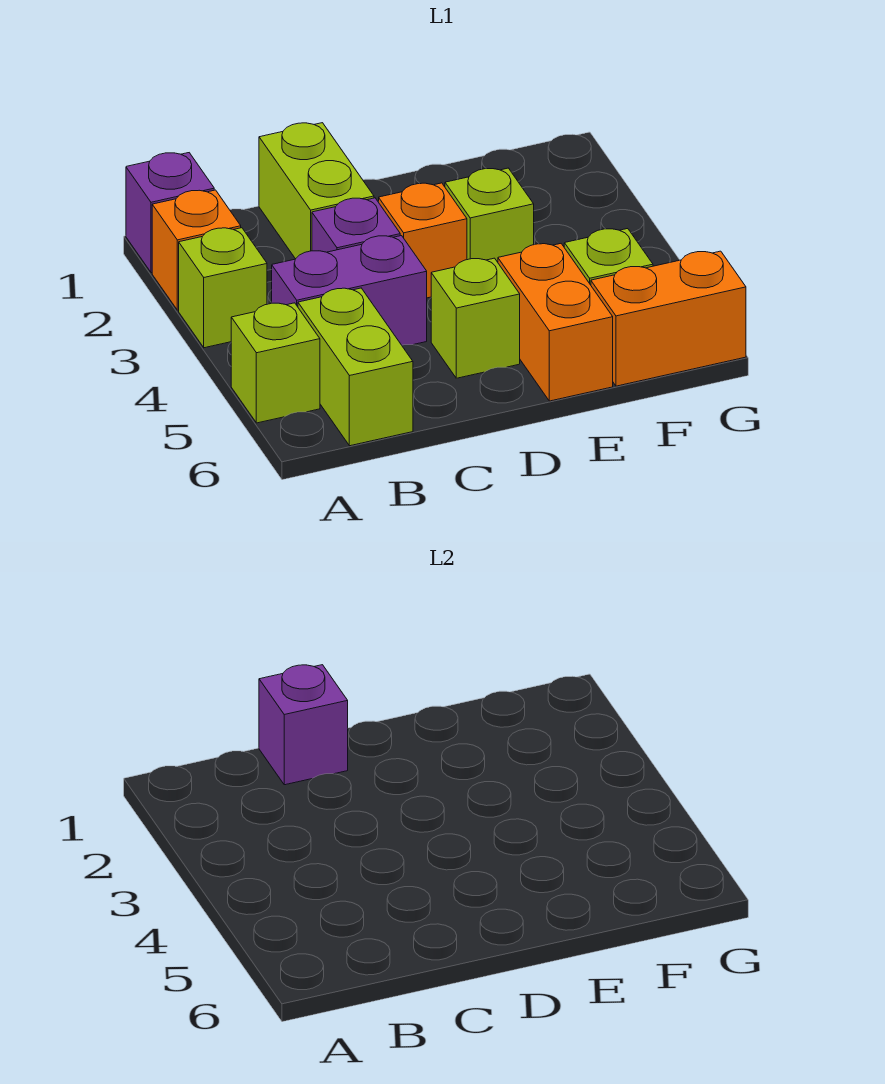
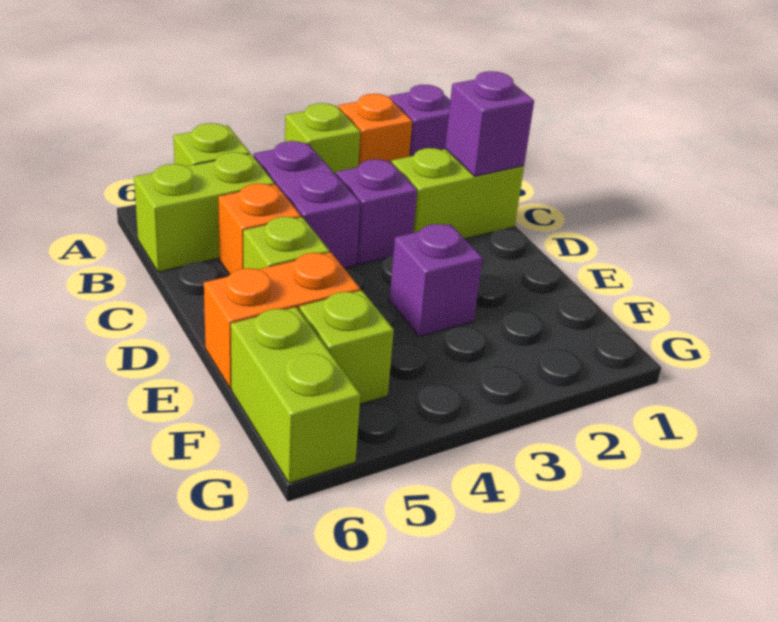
orange 1x1 brick [379,183,467,298] -> orange 1x1 brick moved to [218,183,301,274]
lime 1x1 brick [445,168,534,262] -> purple 1x1 brick [389,224,483,337]
orange 1x2 brick [591,251,746,386] -> lime 1x2 brick [231,307,360,483]

